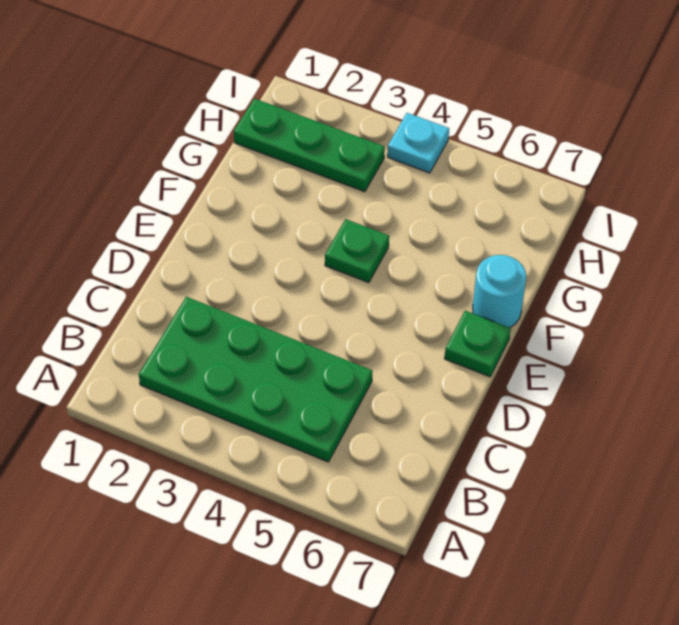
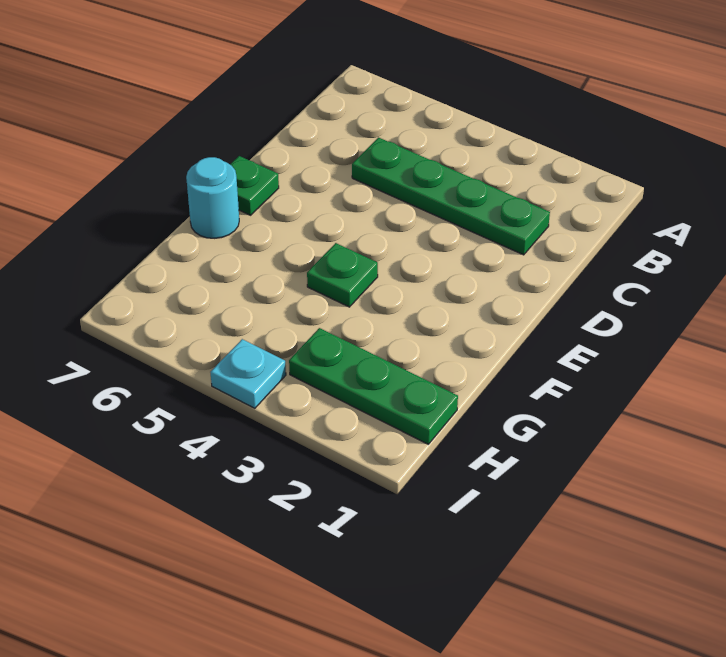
green 2x4 plate [139,297,372,462] -> green 1x4 plate [352,138,550,255]

